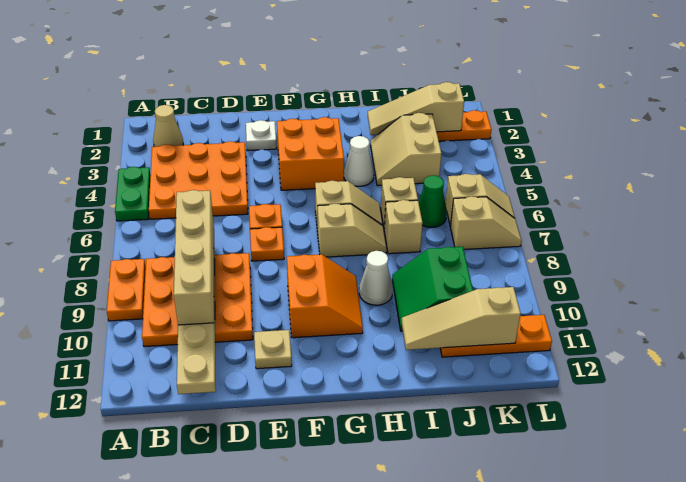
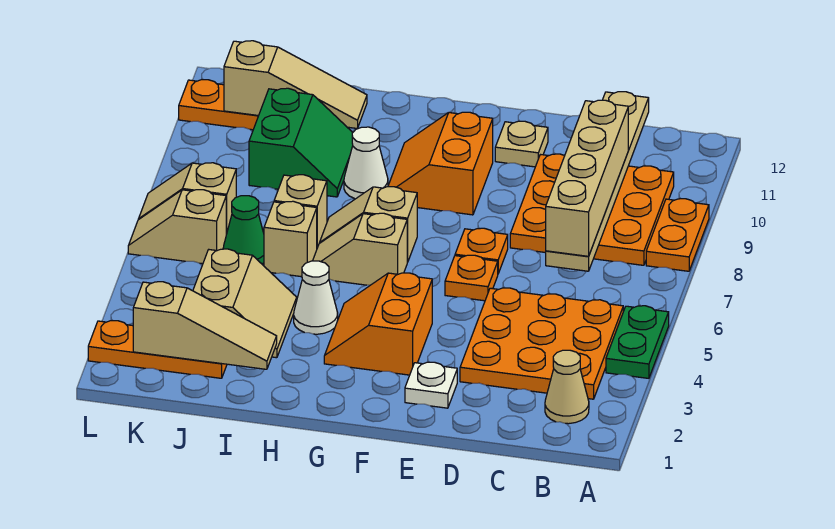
orange 2x2 brick [277,117,344,190] -> orange 2x2 slope [324,273,432,375]

